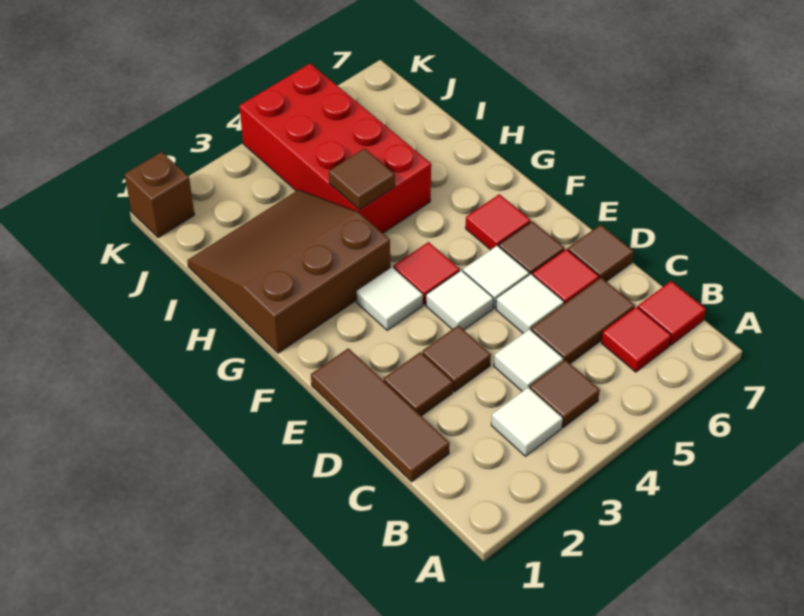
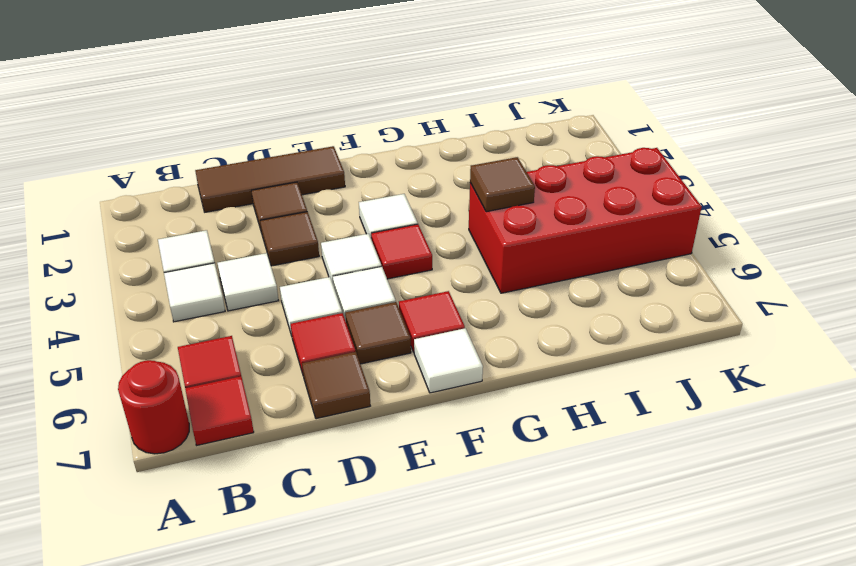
none -> red 1x1 round brick [118,360,189,454]
brown 1x1 tile [530,360,600,428] -> white 1x1 tile [164,263,225,322]
brown 1x2 tile [531,278,635,363] -> none
none -> white 1x1 tile [414,328,483,393]
brown 3x3 slope [187,190,390,353] -> none
brown 1x1 brick [124,152,194,238] -> none

